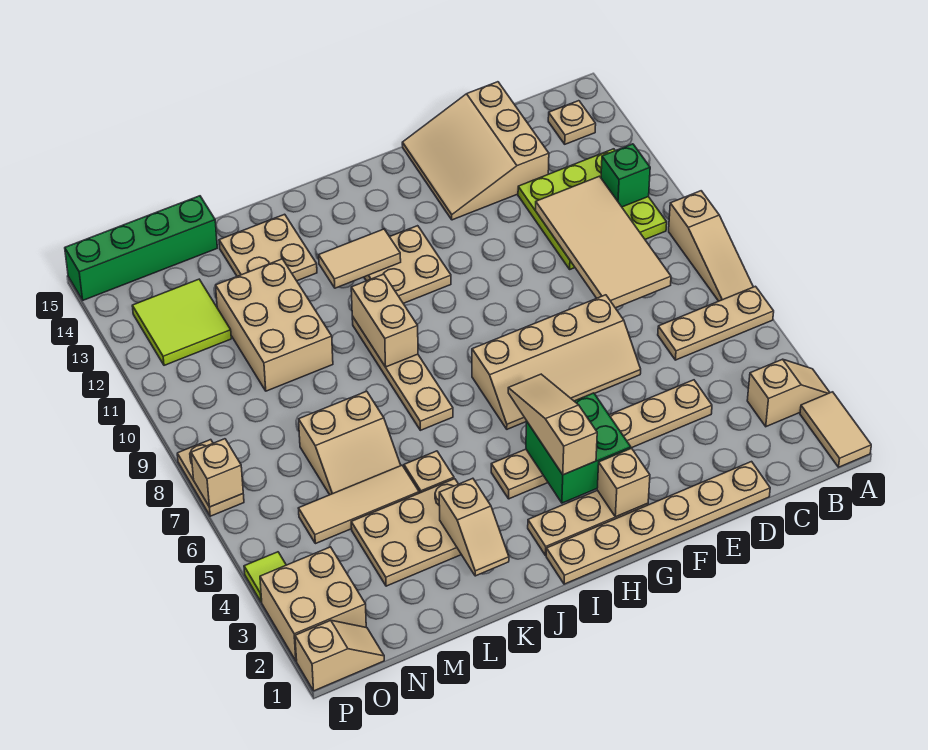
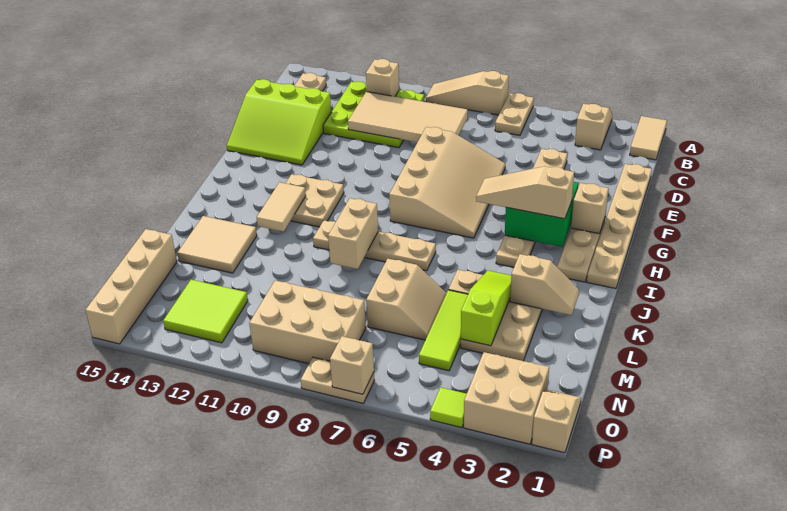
tan 1x2 tile [800,392,871,467] -> tan 1x2 tile turned to [630,116,667,160]
tan 1x3 plate [658,286,774,360] -> tan 1x2 plate [495,93,534,135]
tan 1x3 slope [669,191,753,301] -> tan 1x3 slope turned to [426,71,509,115]
green 1x1 brick [601,144,650,207] -> tan 1x1 brick [366,59,399,97]
tan 3x3 slope [402,82,549,220] -> lime 3x3 slope [227,79,331,165]
tan 2x4 slope [472,295,641,429] -> tan 3x4 slope [389,127,505,238]
tan 1x2 brick [351,274,418,367] -> tan 1x2 brick turned to [328,198,378,269]
none -> lime 1x3 slope [461,271,511,346]
tan 2x2 plate [219,214,317,281] -> tan 2x2 tile [177,216,257,273]
tan 1x3 tile [298,465,419,544] -> lime 1x3 tile [419,290,468,371]
tan 2x3 brick [216,259,333,391] -> tan 2x3 brick moved to [249,280,366,364]
green 1x4 brick [65,196,217,300] -> tan 1x4 brick [85,229,177,344]

